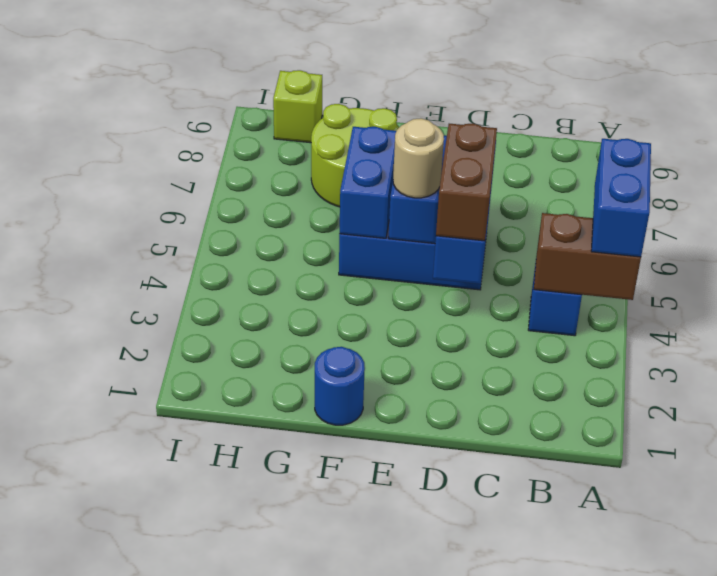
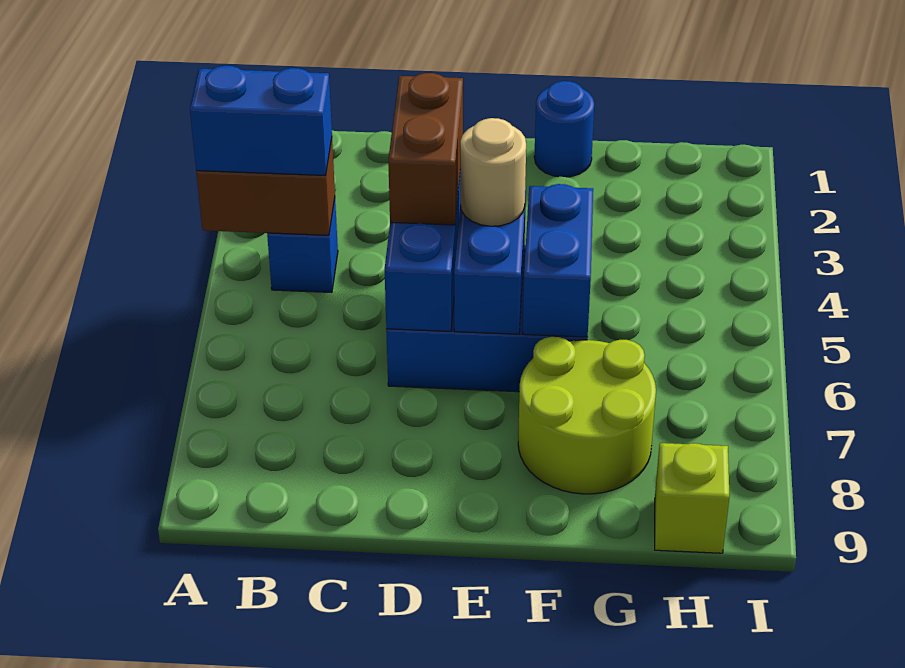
blue 1x2 brick [591,139,651,257] -> blue 1x2 brick turned to [190,66,332,175]

